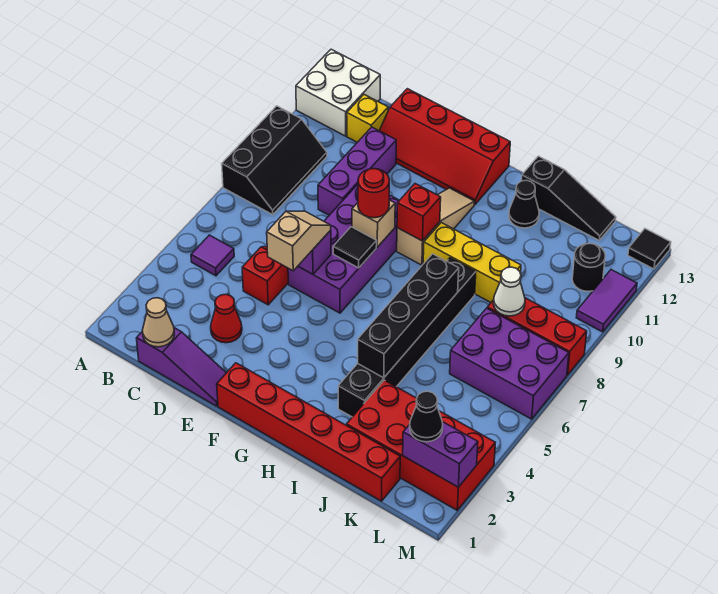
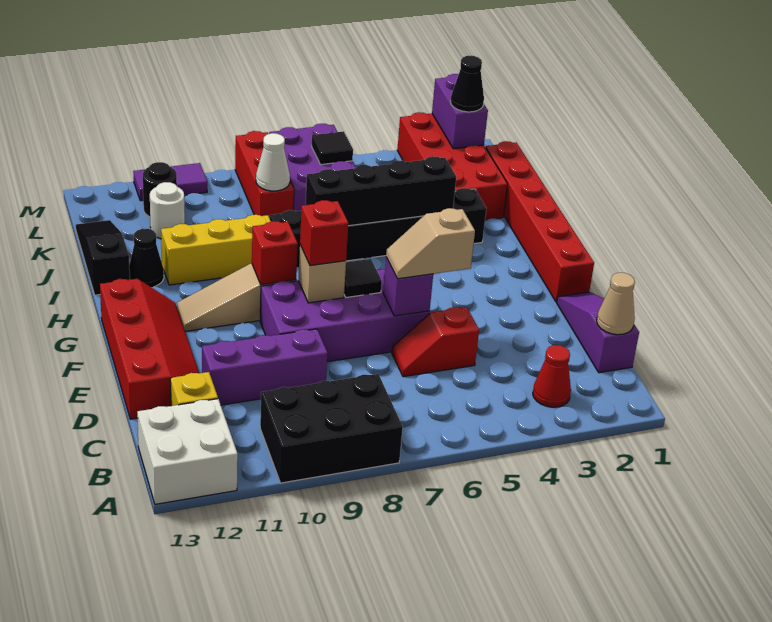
black 2x3 slope [222,106,327,215] -> black 2x3 brick [260,374,403,483]
purple 1x1 tile [191,235,234,276] -> none
red 1x1 cone [211,294,242,343] -> red 1x1 cone moved to [533,345,571,407]
red 1x1 round brick [358,169,389,218] -> red 1x1 brick [300,200,348,266]
yellow 1x3 brick [423,223,521,302] -> yellow 1x3 brick turned to [161,215,271,285]
none -> white 1x1 round brick [150,182,185,239]
black 1x1 tile [628,229,671,269] -> black 1x1 tile moved to [312,131,353,165]

